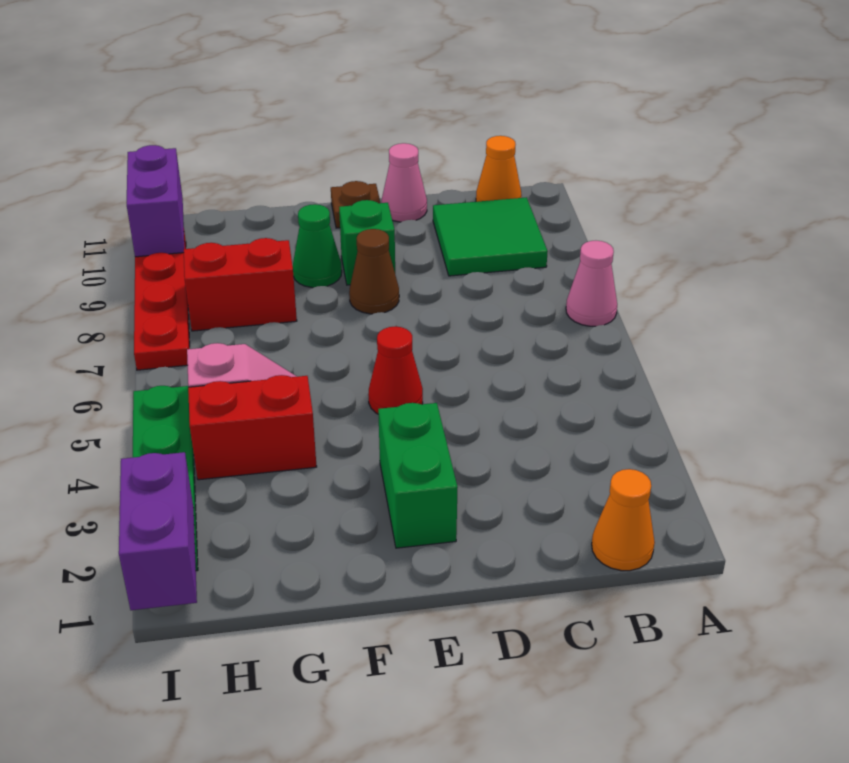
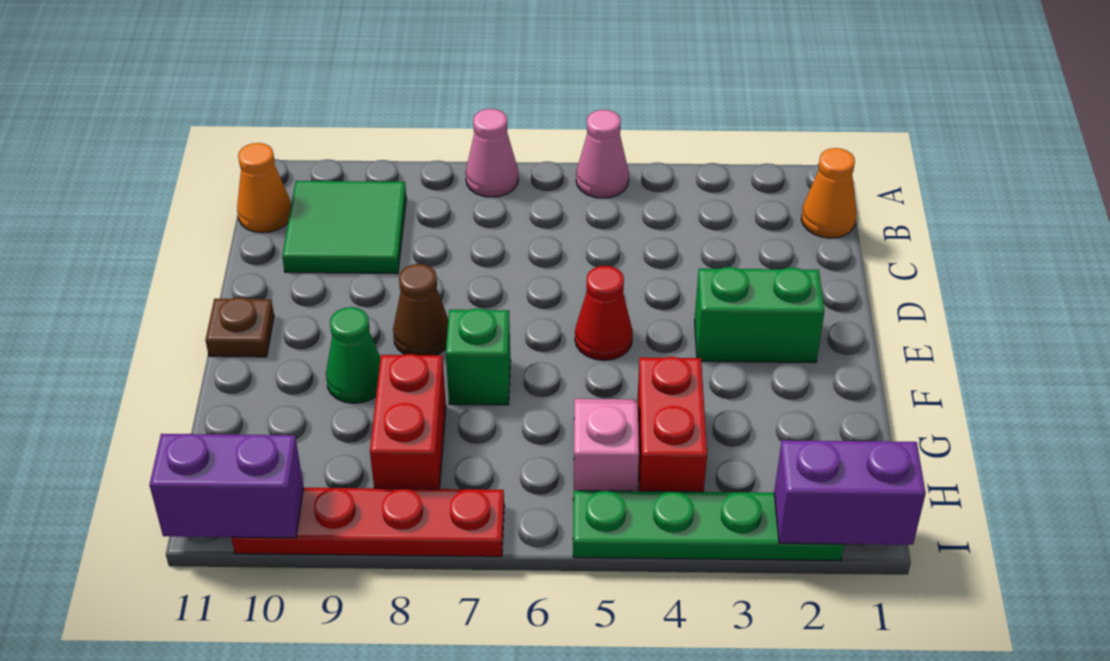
pink 1x1 cone [381,143,427,222] -> pink 1x1 cone moved to [576,110,629,198]
green 1x1 brick [339,200,395,285] -> green 1x1 brick moved to [446,308,511,405]

